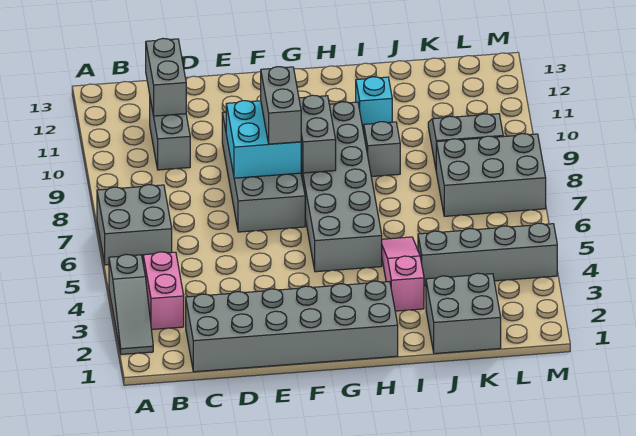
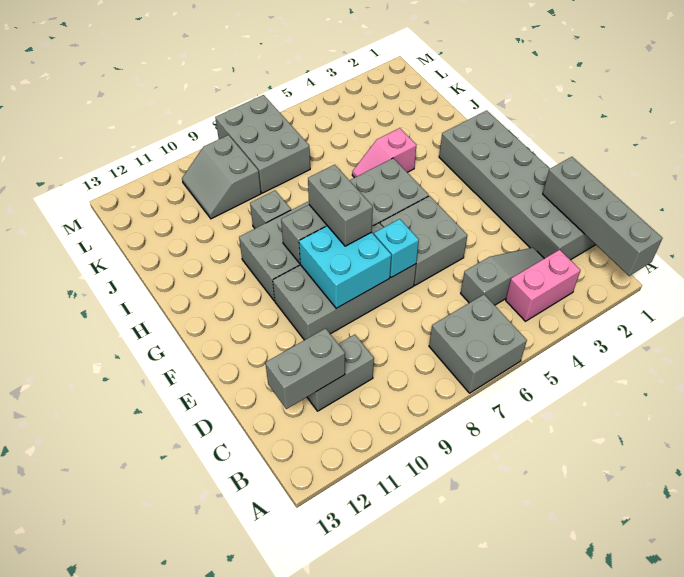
grey 1x3 slope [109,254,153,355] -> grey 1x3 slope moved to [461,248,544,305]
grey 1x2 brick [261,67,301,144] -> grey 1x2 brick turned to [308,165,373,246]
pink 1x3 slope [382,237,424,311] -> pink 1x2 slope [352,128,416,178]
cyan 1x1 brick [356,77,392,131] -> cyan 1x1 brick moved to [374,219,419,278]
grey 2x2 brick [426,273,501,354] -> grey 2x2 brick moved to [380,196,467,285]
grey 1x4 brick [418,223,557,286] -> grey 1x4 brick moved to [543,157,662,276]

